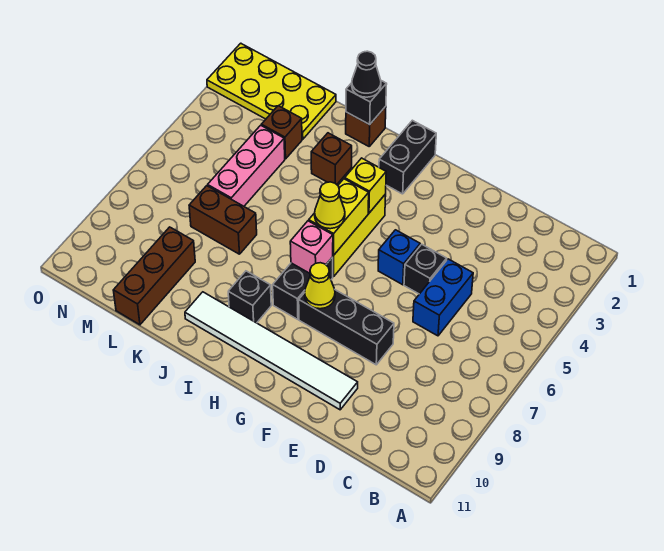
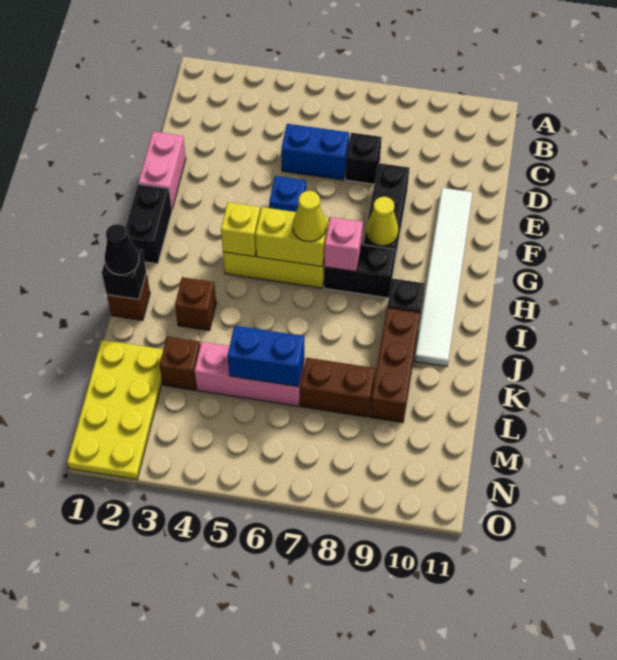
none -> pink 1x2 brick [138,132,186,209]
black 1x1 brick [404,244,447,294] -> black 1x1 brick moved to [345,133,382,184]
black 1x2 brick [379,120,436,194] -> black 1x2 brick turned to [126,184,172,264]
brown 1x2 brick [189,186,257,254] -> brown 1x2 brick turned to [300,358,375,417]
none -> blue 1x2 brick [228,326,304,387]
brown 1x3 brick [113,227,195,325] -> brown 1x3 brick turned to [370,308,420,422]

